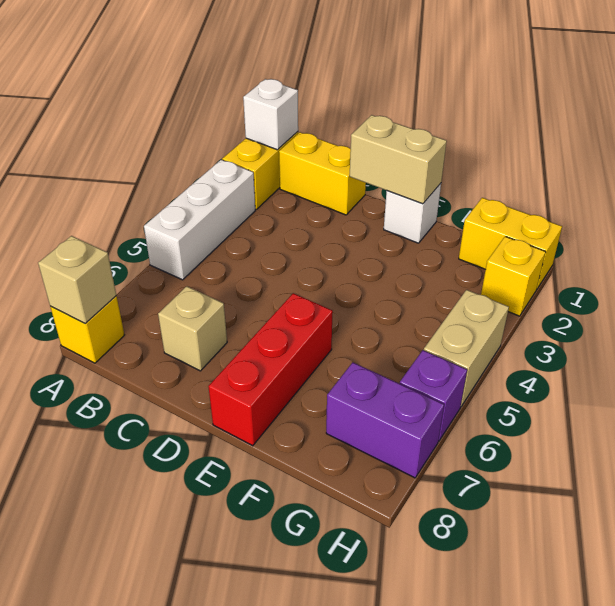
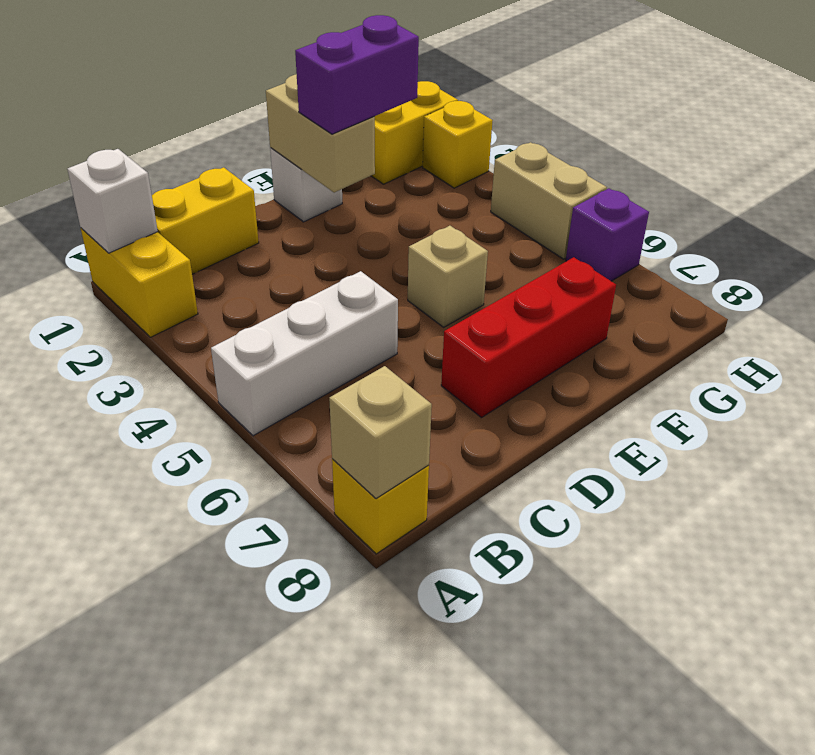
white 1x3 brick [144,160,255,280] -> white 1x3 brick turned to [211,271,398,436]
tan 1x1 brick [158,286,227,371] -> tan 1x1 brick moved to [408,226,488,327]
tan 1x2 brick [350,115,447,204] -> tan 1x2 brick turned to [266,74,375,193]
red 1x3 brick [208,293,333,446] -> red 1x3 brick turned to [441,257,616,418]
purple 1x2 brick [326,362,444,478] -> purple 1x2 brick moved to [295,15,419,134]

